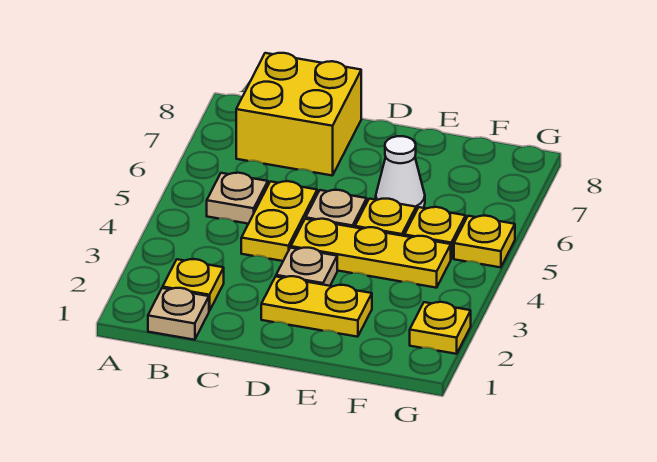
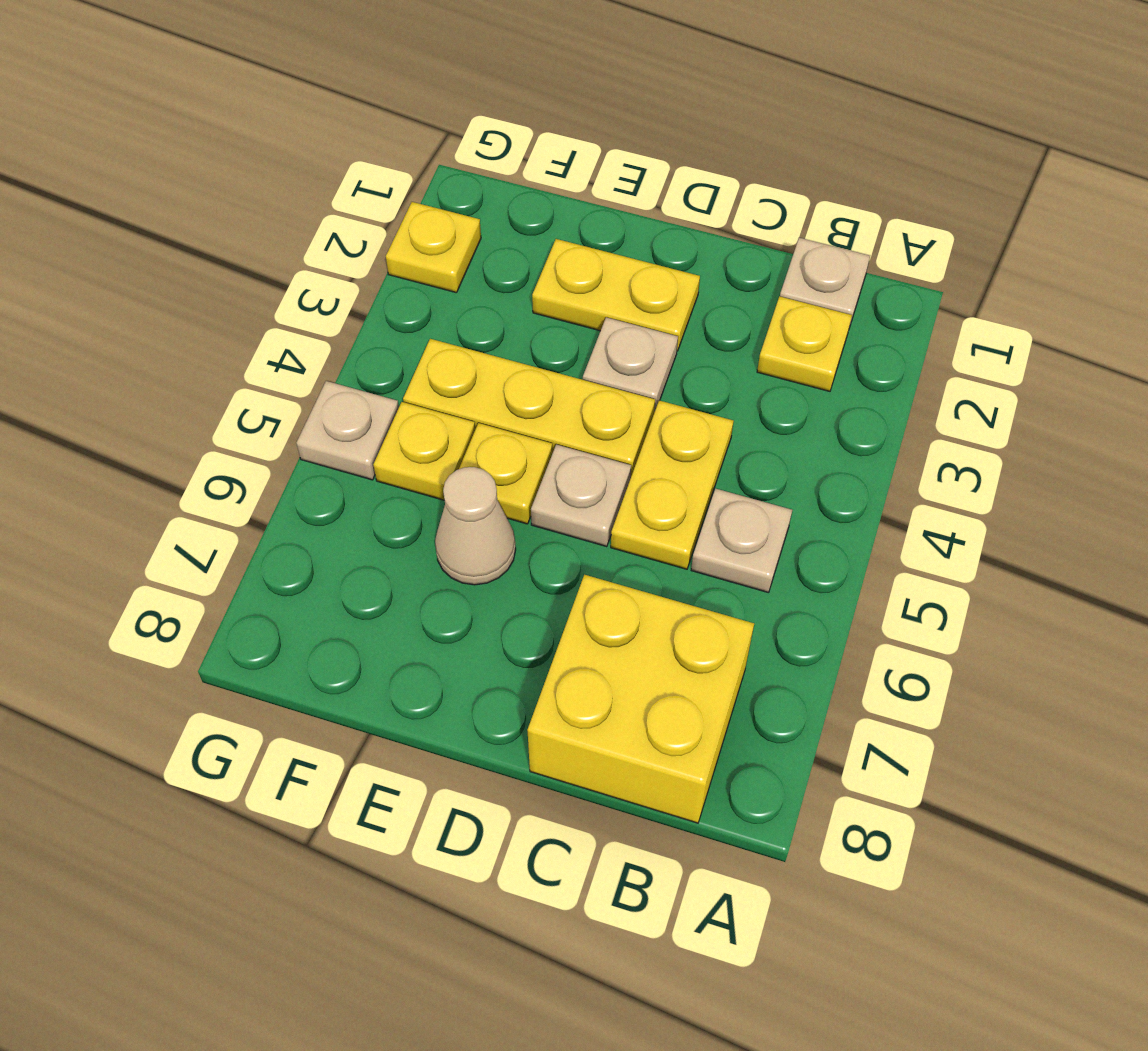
white 1x1 cone [376,136,425,211] -> tan 1x1 cone [435,467,516,585]
yellow 1x1 plate [454,216,515,267] -> tan 1x1 plate [297,381,399,480]

